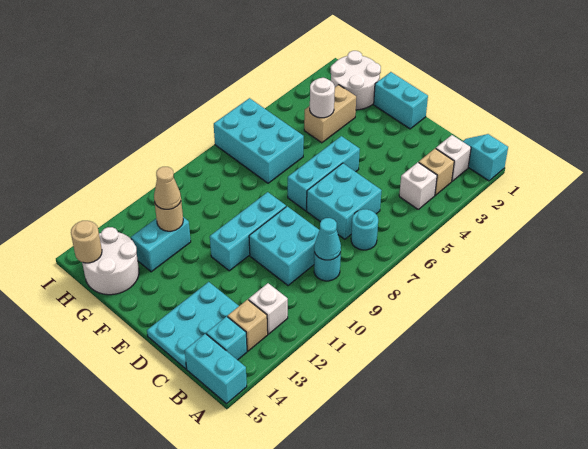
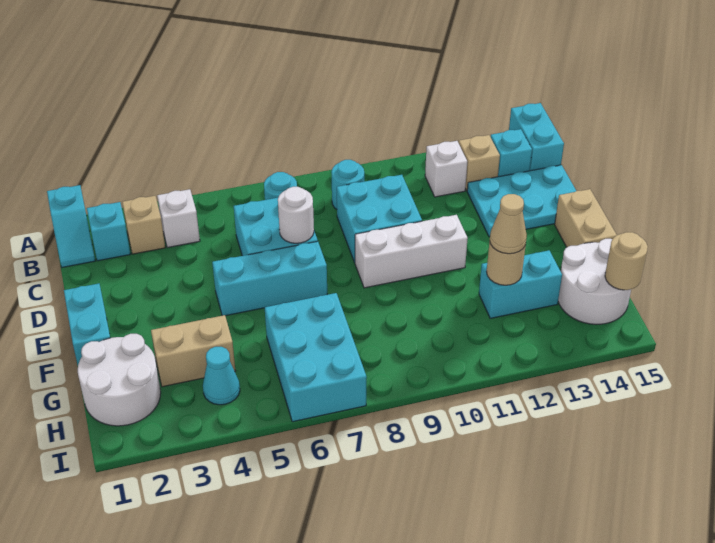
white 1x1 brick [436,135,471,181] -> cyan 1x1 brick [87,202,130,261]
cyan 1x1 cone [314,218,341,260] -> cyan 1x1 cone moved to [203,347,240,405]
cyan 1x3 brick [210,192,286,271] -> white 1x3 brick [355,215,468,288]
none -> tan 1x2 brick [555,189,617,247]
white 1x1 round brick [310,78,335,118] -> white 1x1 round brick moved to [278,187,314,243]

